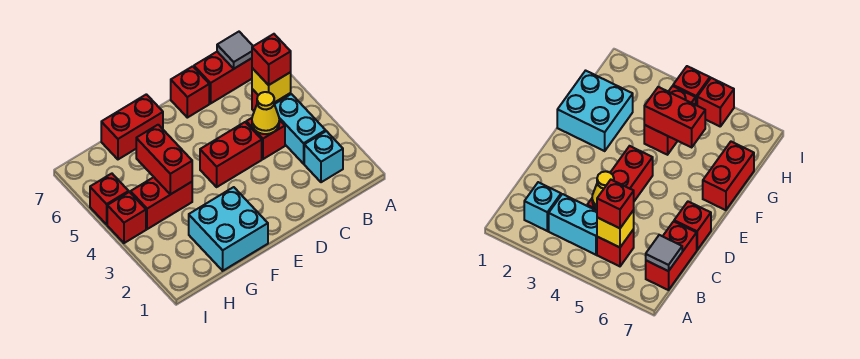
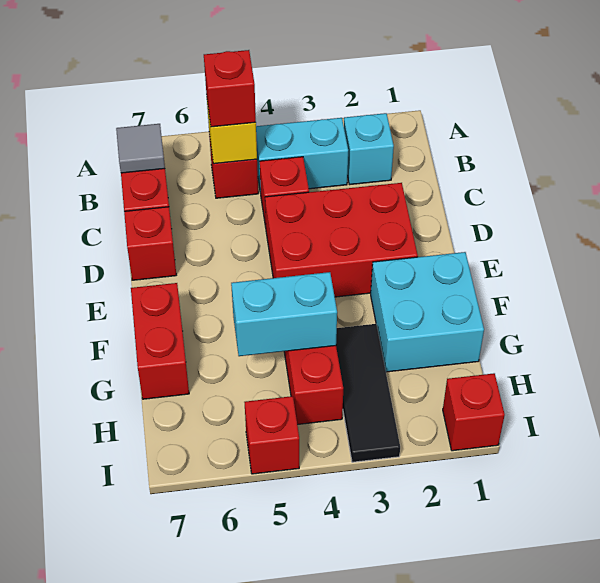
yellow 1x1 cone [252,92,279,134] -> none
red 1x2 brick [200,122,262,187] -> red 2x3 brick [265,183,418,297]
none -> black 1x3 tile [336,324,400,462]
red 1x2 brick [136,125,192,194] -> cyan 1x2 brick [231,272,337,356]
red 1x1 brick [107,192,146,243] -> red 1x1 brick moved to [443,373,505,451]

